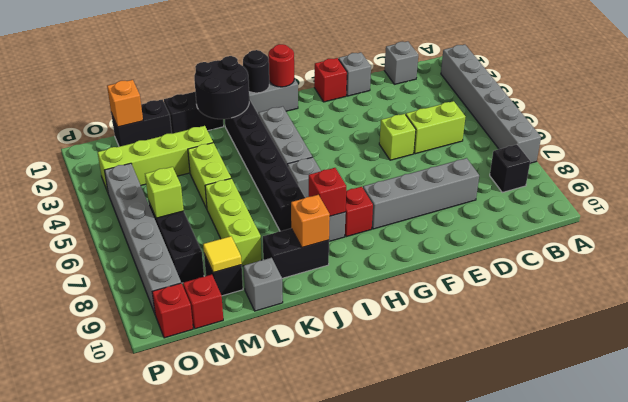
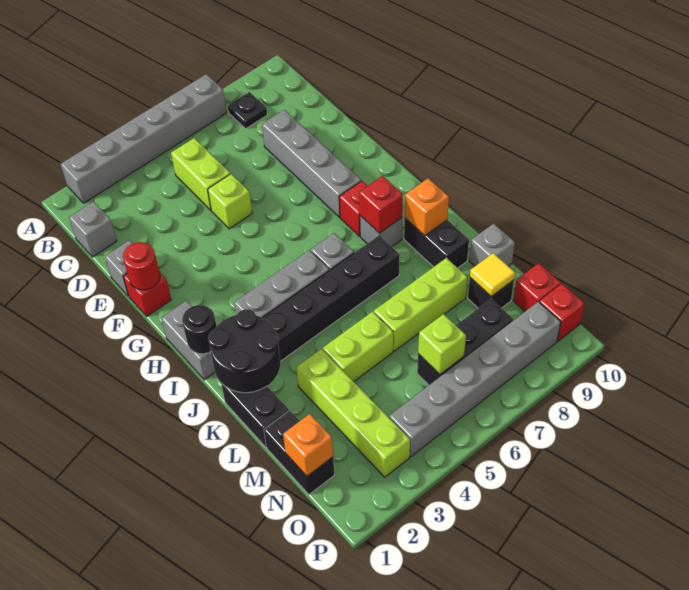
black 1x1 brick [490,145,530,192] -> black 1x1 plate [228,92,267,129]
red 1x1 round brick [268,44,294,87] -> red 1x1 round brick moved to [123,242,160,290]

